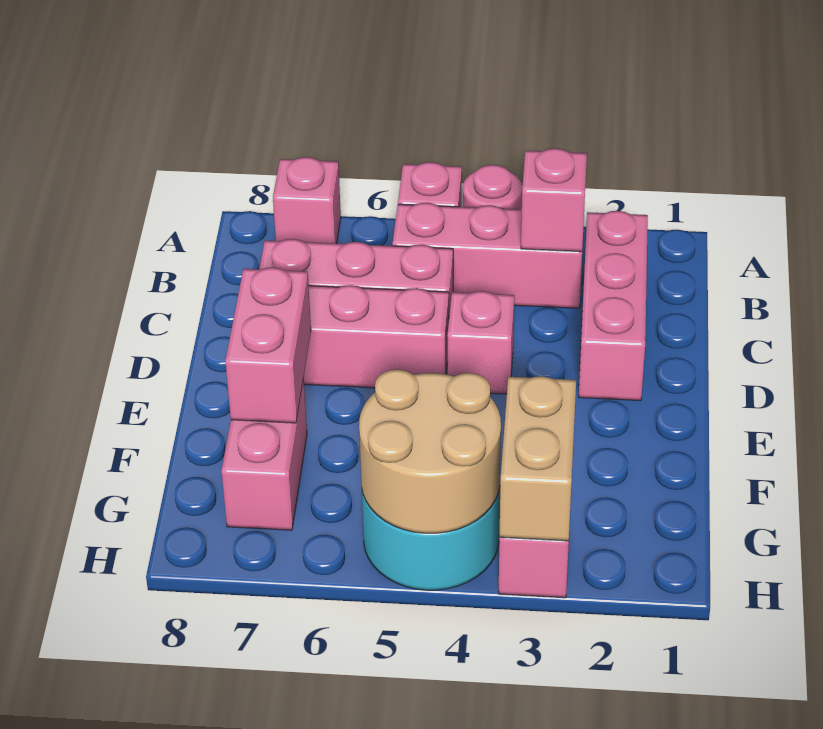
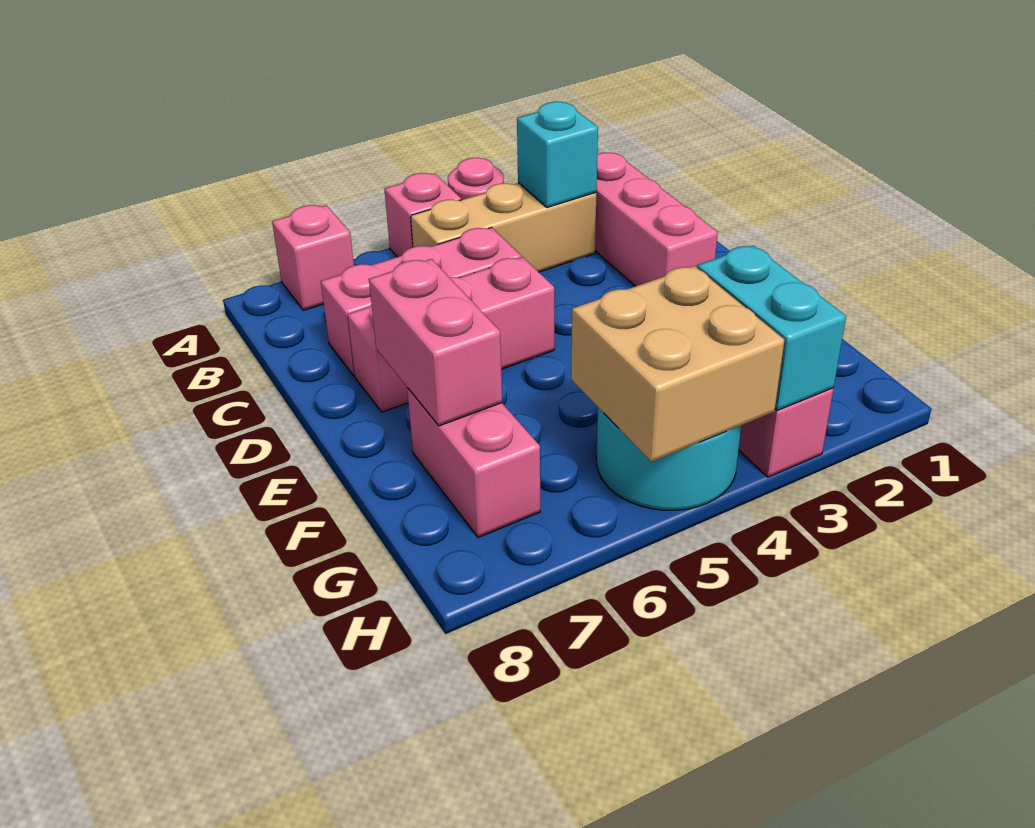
pink 1x3 brick [393,203,582,308] -> tan 1x3 brick [411,183,596,272]
pink 1x1 brick [521,148,587,252] -> cyan 1x1 brick [517,102,598,208]
pink 1x1 brick [447,291,514,394] -> none
tan 1x2 brick [500,376,576,541] -> cyan 1x2 brick [697,245,846,410]
tan 2x2 round brick [359,369,501,533] -> tan 2x2 brick [571,266,784,462]

